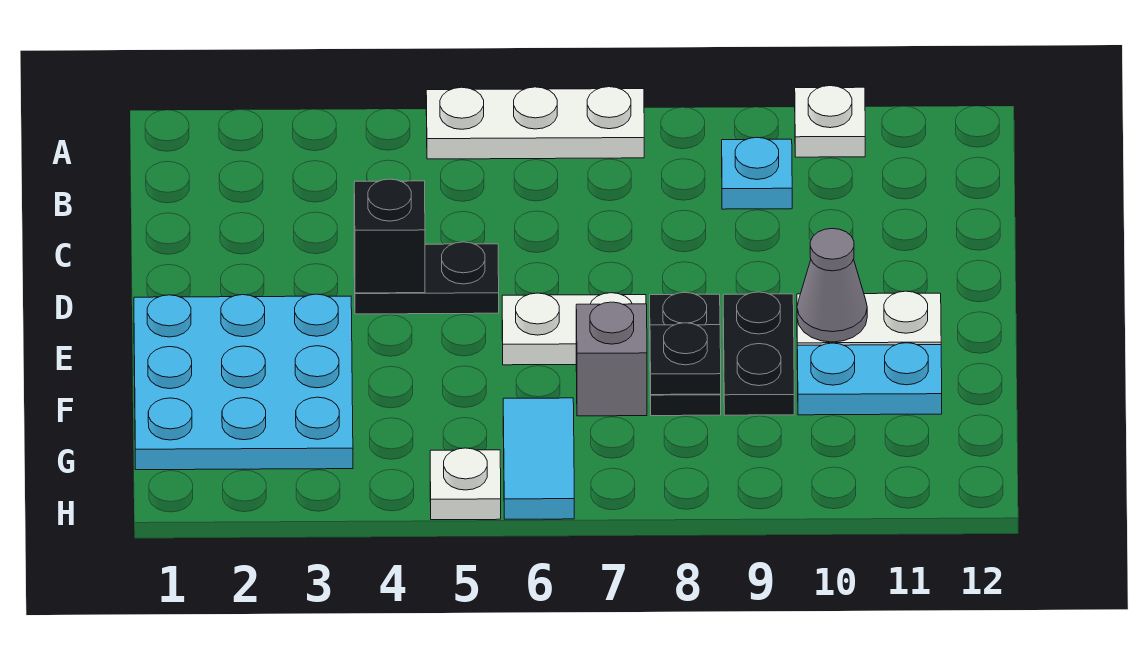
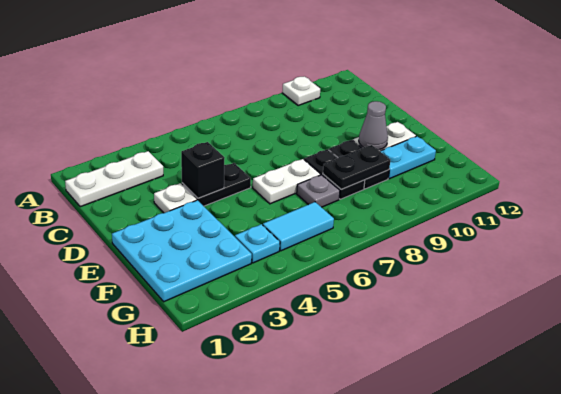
white 1x3 plate [426,87,644,159] -> white 1x3 plate moved to [65,151,163,207]
cyan 1x1 plate [722,137,792,209] -> cyan 1x1 plate moved to [235,224,280,263]
grey 1x1 brick [576,302,647,416] -> grey 1x1 plate [297,175,340,207]
black 1x1 plate [650,323,721,395] -> black 1x2 plate [323,145,390,189]
cyan 1x2 tile [503,398,574,519] -> cyan 1x2 tile turned to [263,202,334,251]
white 1x1 plate [430,448,501,520] -> white 1x1 plate moved to [154,183,197,213]

